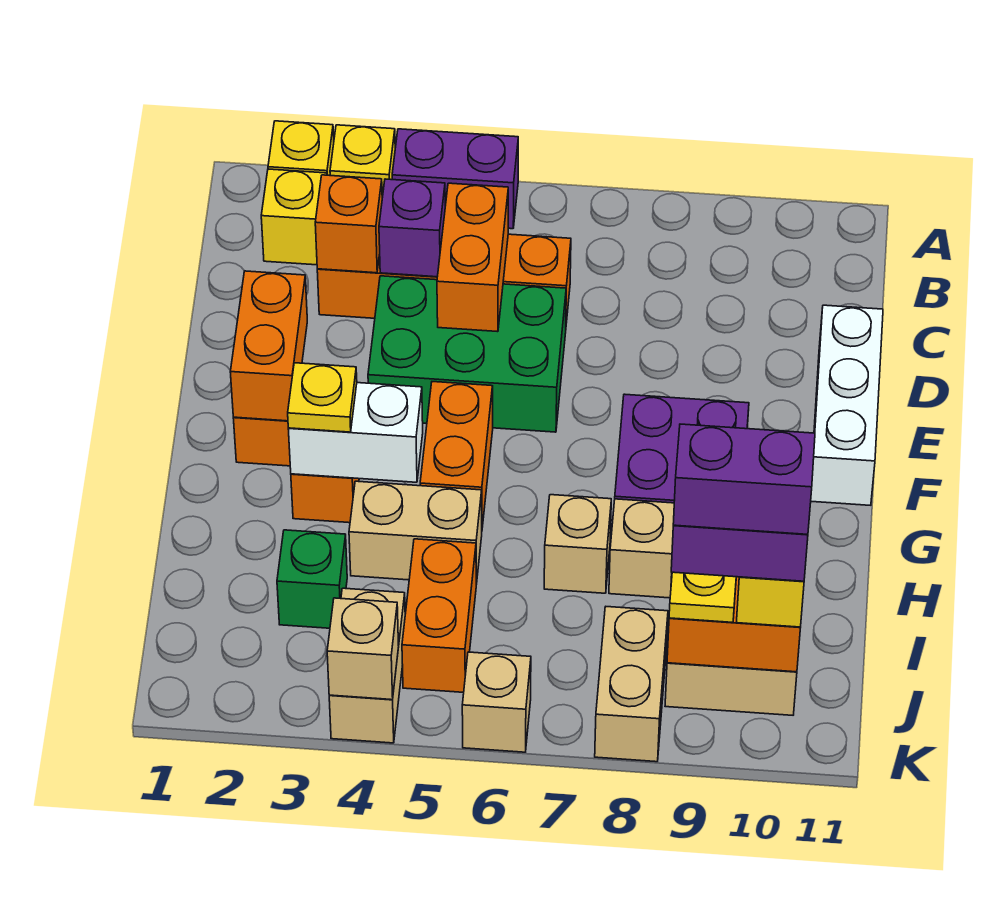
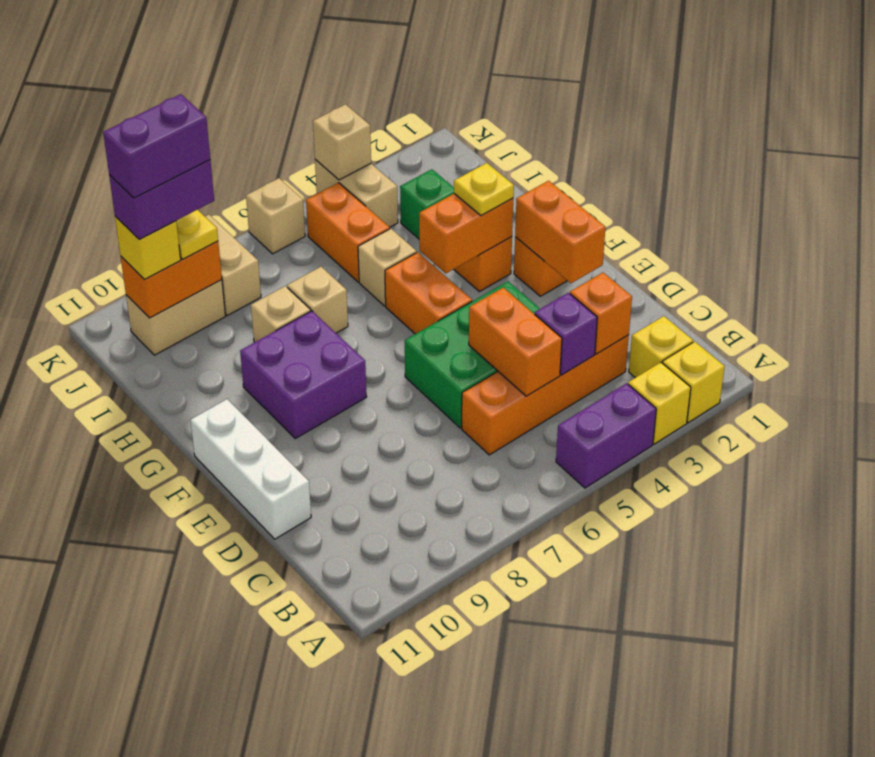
white 1x2 brick [288,383,423,482] -> orange 1x2 brick [419,194,513,273]
tan 1x2 brick [349,481,482,584] -> tan 1x1 brick [358,229,417,306]

